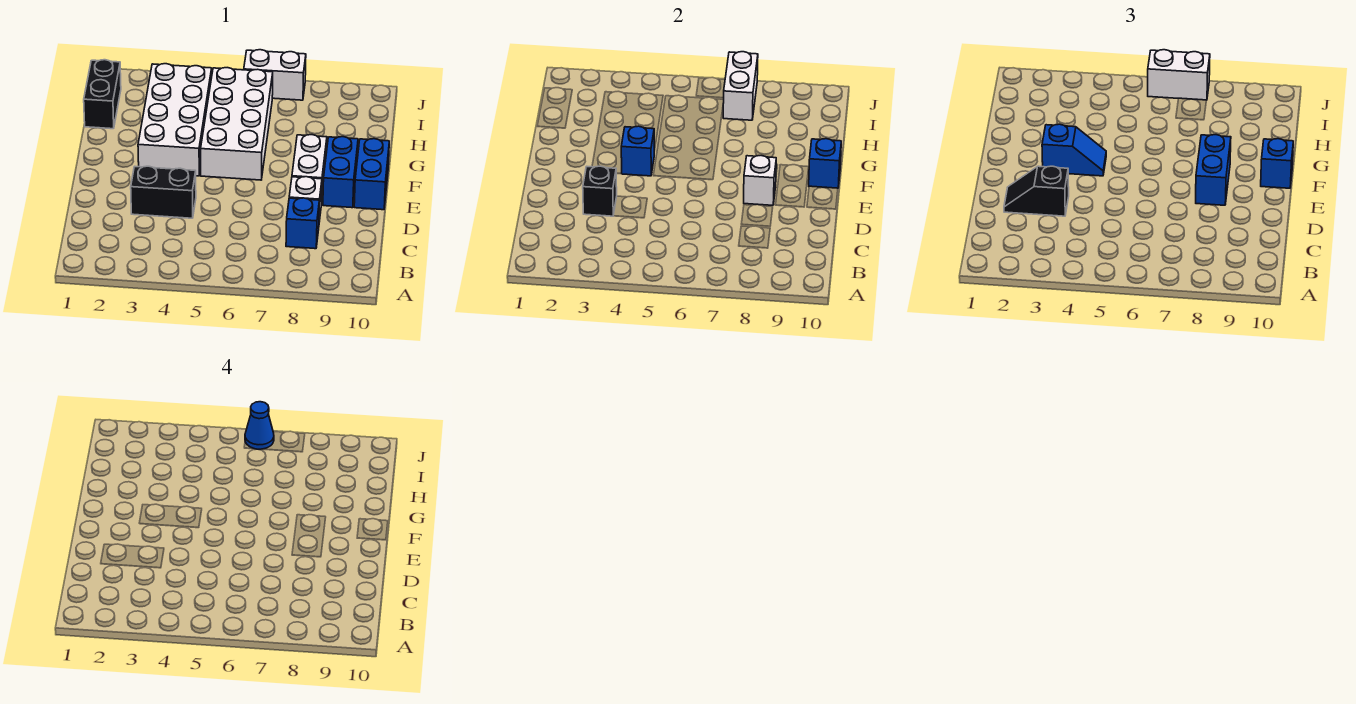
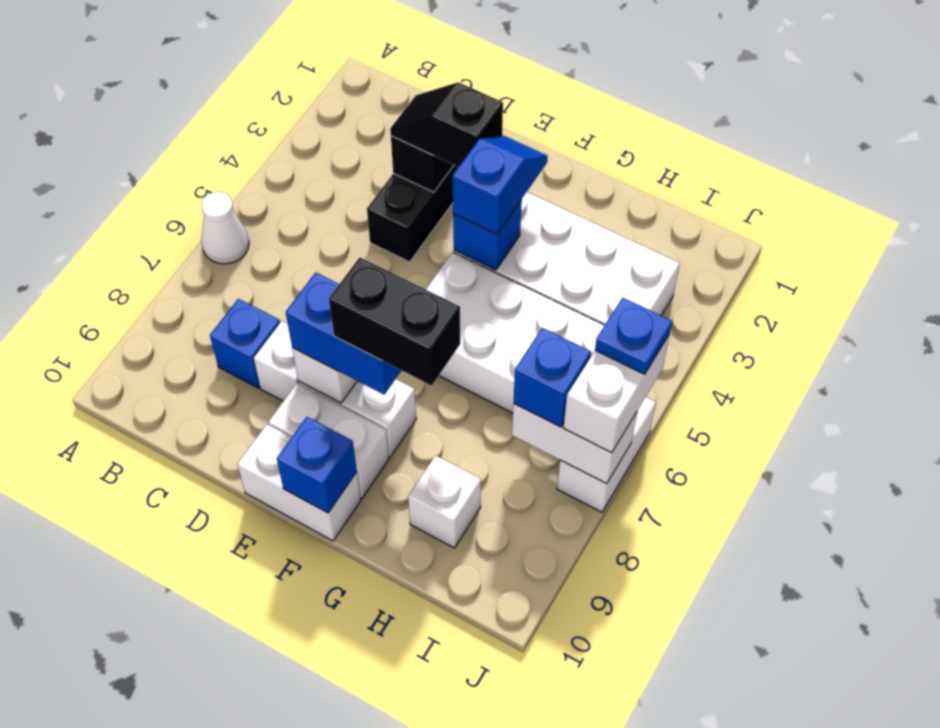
none -> white 1x1 cone [201,192,249,264]
black 1x2 slope [1004,166,1069,216] -> black 1x2 slope turned to [390,82,503,167]
blue 1x2 brick [323,137,358,208] -> white 1x2 brick [268,383,389,498]
blue 1x2 brick [354,139,389,210] -> white 1x2 brick [237,424,361,541]
blue 1x2 slope [1042,124,1106,176] -> blue 1x2 slope turned to [453,136,548,234]
blue 1x1 brick [1261,139,1293,188] -> blue 1x1 brick moved to [513,328,591,427]
black 1x2 brick [84,60,121,129] -> black 1x2 brick moved to [329,258,460,385]
none -> white 1x1 brick [408,455,481,548]
blue 1x1 cone [245,402,274,449] -> blue 1x1 plate [595,298,672,374]

